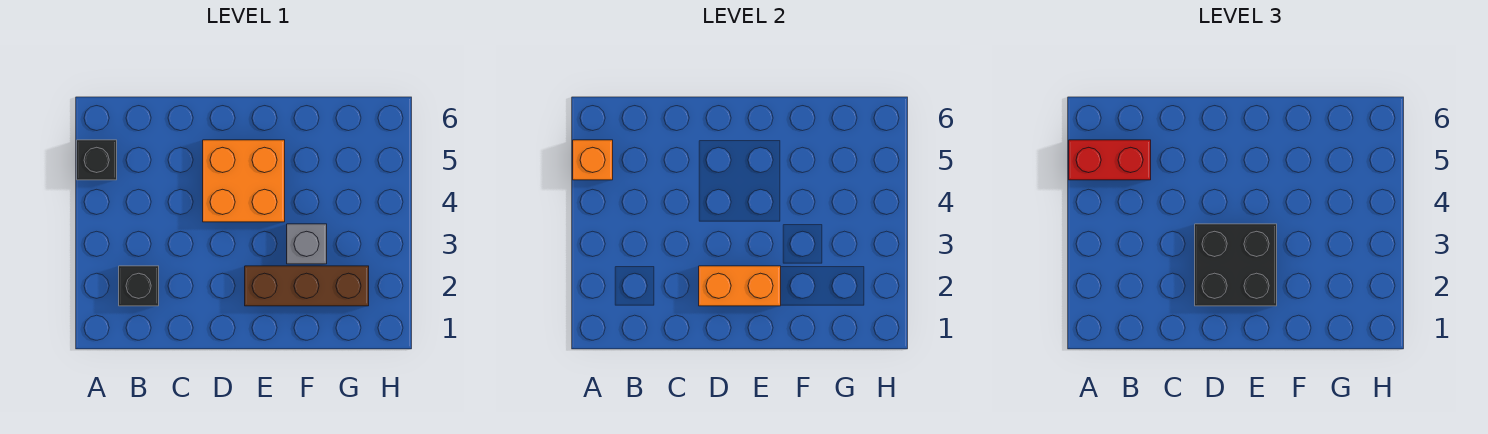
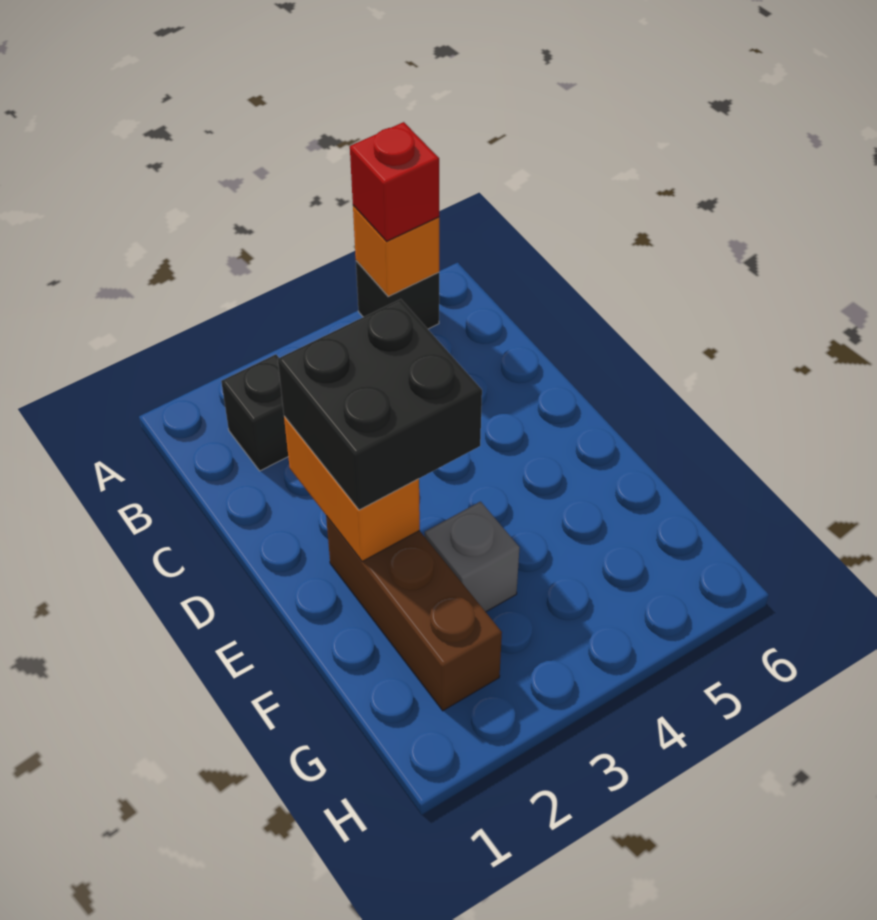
red 1x2 brick [1069,140,1151,180] -> red 1x1 brick [350,122,439,242]
orange 2x2 brick [203,140,285,222] -> none

